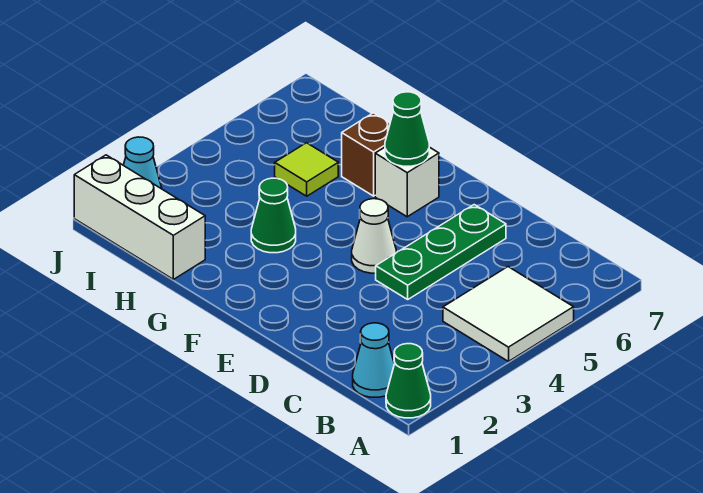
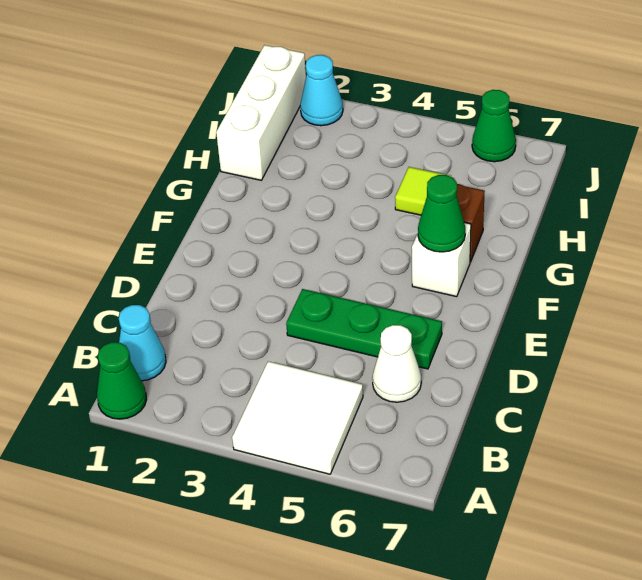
white 1x1 cone [352,199,396,273] -> white 1x1 cone moved to [372,325,421,402]
green 1x1 cone [251,178,296,253] -> green 1x1 cone moved to [472,90,516,162]

